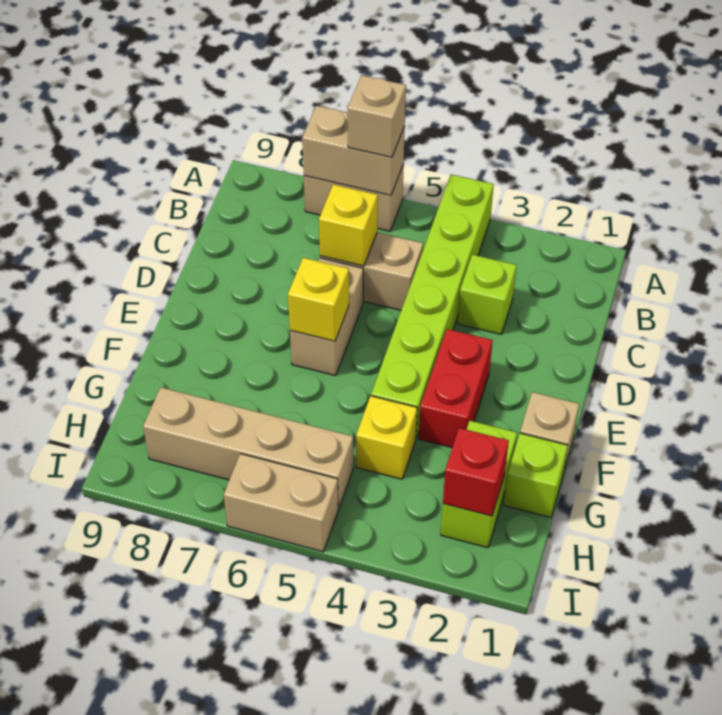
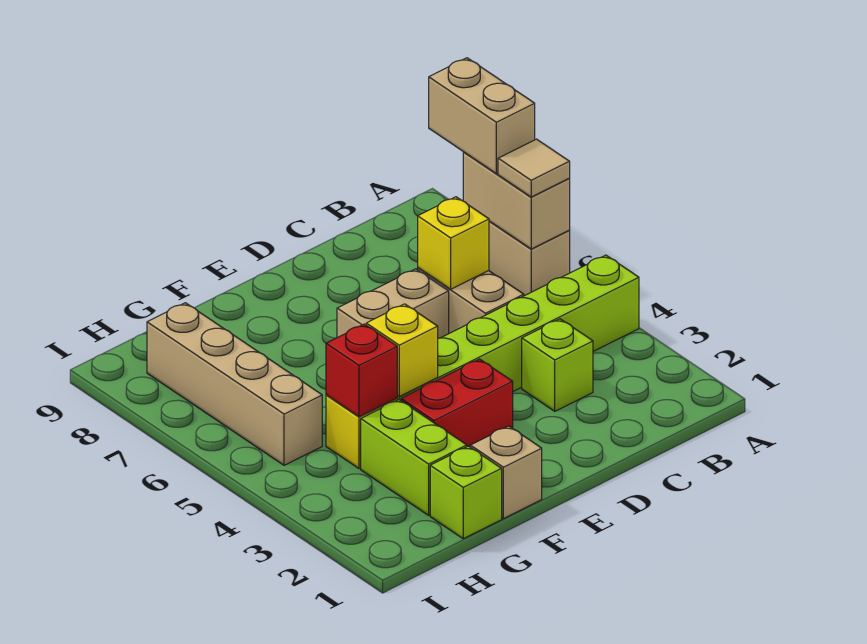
tan 1x1 brick [348,75,406,157] -> tan 1x1 tile [498,139,570,197]
yellow 1x1 brick [288,258,349,341] -> yellow 1x1 brick moved to [366,304,438,396]
lime 1x2 brick [441,421,517,548] -> lime 1x2 brick turned to [361,400,467,515]
red 1x1 brick [443,428,509,516] -> red 1x1 brick moved to [326,324,397,417]
tan 1x2 brick [224,454,338,552] -> tan 1x2 brick moved to [429,58,535,174]

